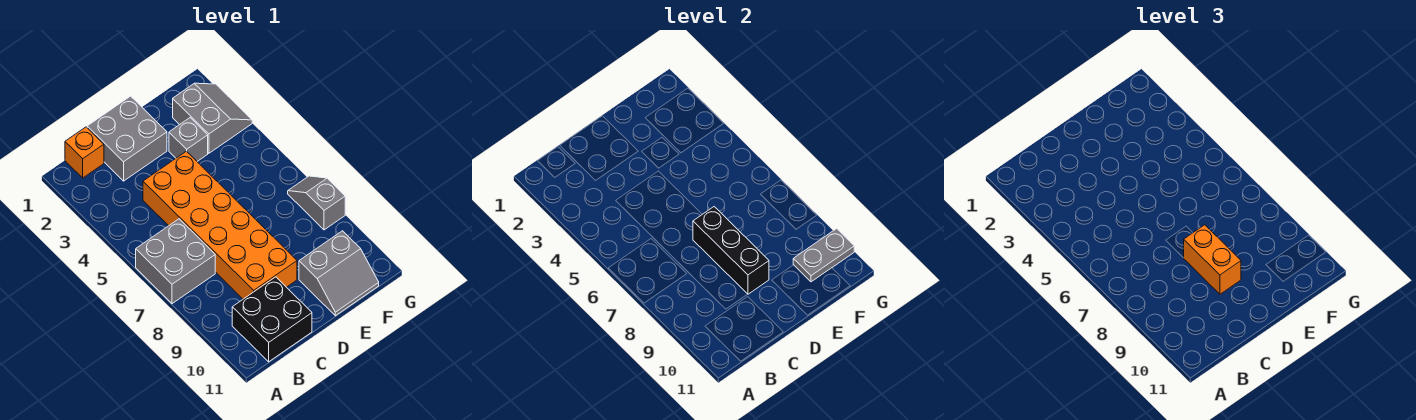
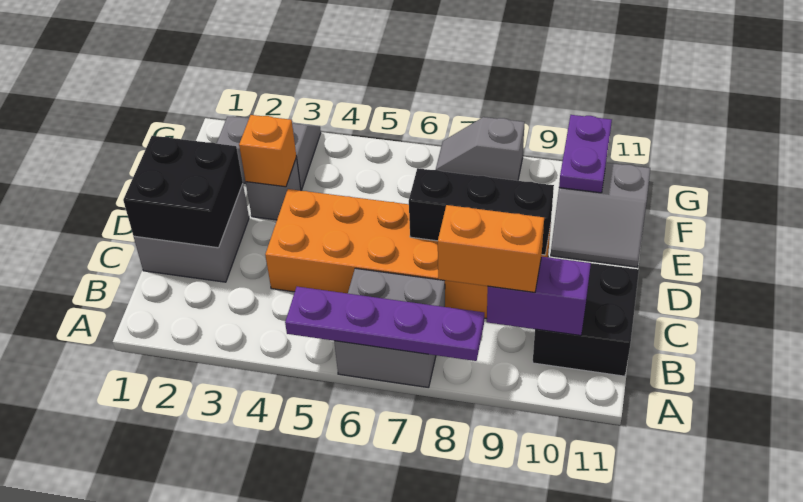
none -> purple 1x4 plate [285,287,484,361]
orange 1x1 brick [65,127,104,178] -> orange 1x1 brick moved to [239,115,296,187]
none -> purple 1x2 brick [487,257,591,335]
none -> black 2x2 brick [123,136,243,248]
orange 1x2 brick [1184,225,1241,294] -> orange 1x2 brick moved to [438,205,544,292]
grey 2x2 slope [299,231,379,316] -> grey 2x2 slope turned to [551,163,650,267]
grey 1x2 plate [793,229,854,282] -> purple 1x2 plate [559,115,612,193]

